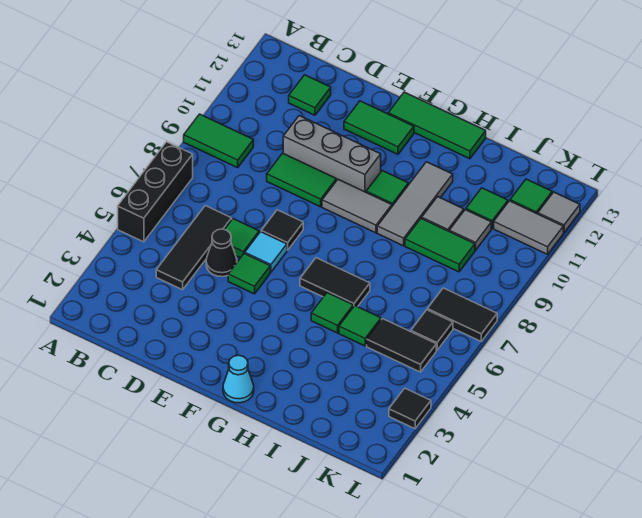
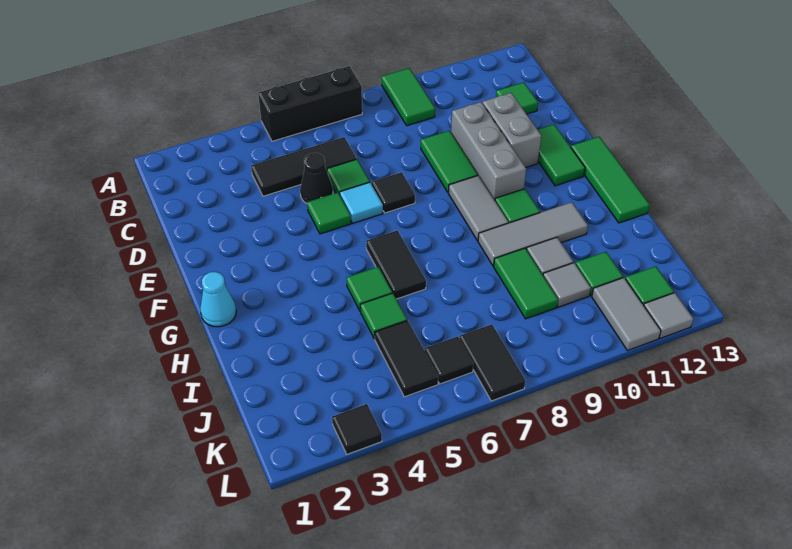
none -> grey 1x2 brick [482,93,541,167]

